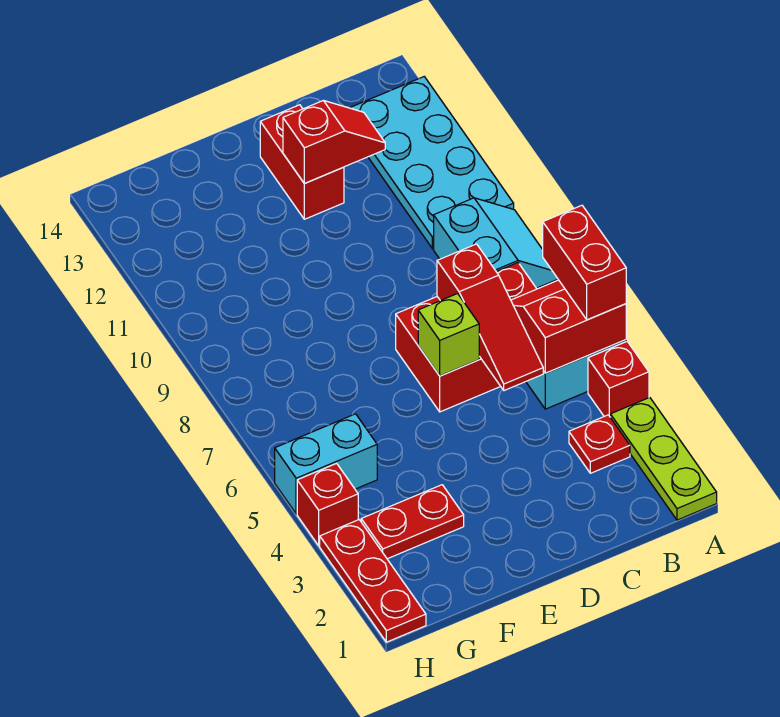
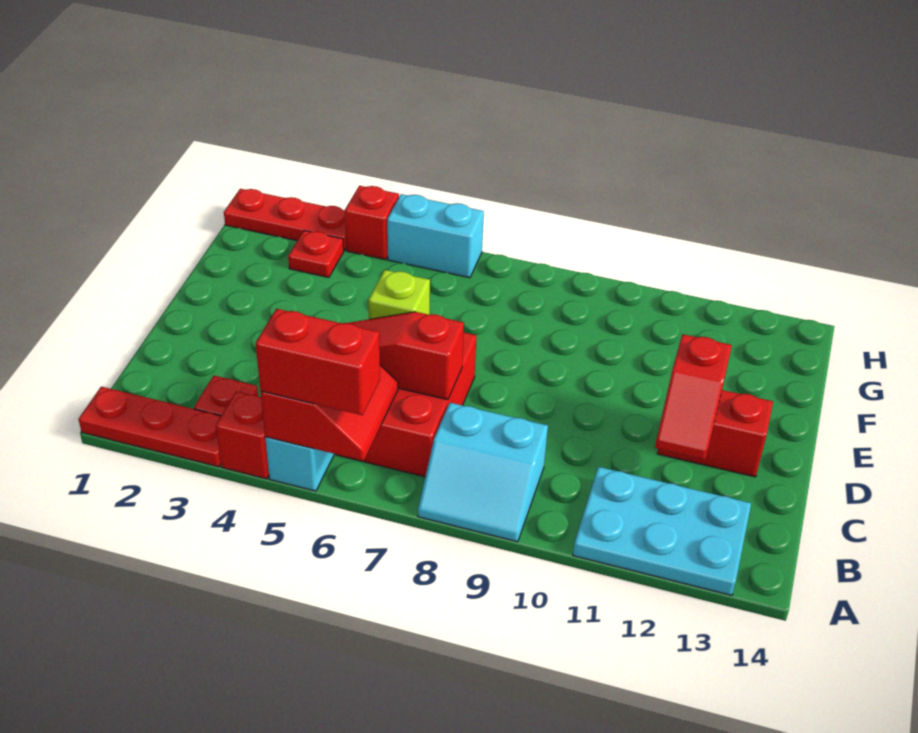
lime 1x3 plate [610,398,717,520] -> red 1x3 plate [79,387,221,467]
cyan 2x4 plate [350,77,514,249] -> cyan 2x3 plate [573,467,751,595]
red 1x2 plate [361,485,464,559] -> red 1x1 plate [288,231,344,277]
cyan 1x2 brick [275,414,377,514] -> cyan 1x2 brick turned to [387,194,484,278]

